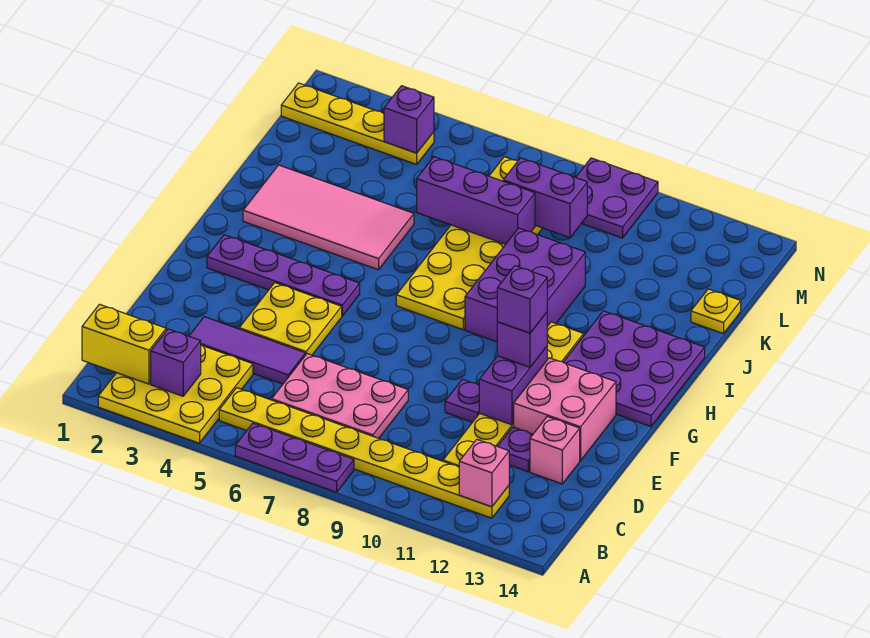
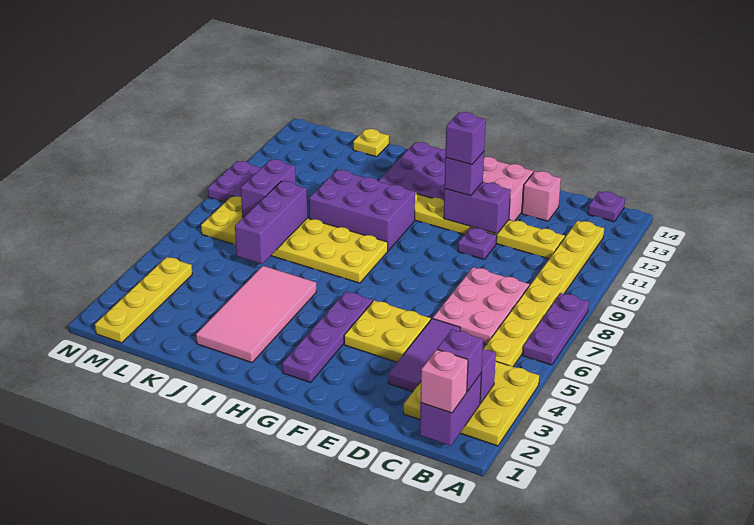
yellow 1x2 brick [82,304,166,384] -> purple 1x2 brick [420,373,482,446]
pink 1x1 brick [459,439,509,507] -> pink 1x1 brick moved to [421,349,468,413]
purple 1x1 plate [498,427,533,472] -> purple 1x1 plate moved to [588,191,625,222]
purple 1x1 brick [384,86,434,153] -> purple 1x1 brick moved to [437,329,483,392]

